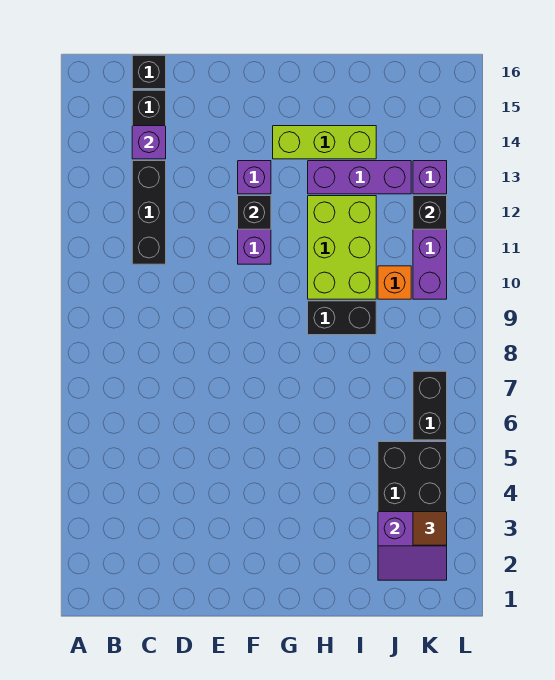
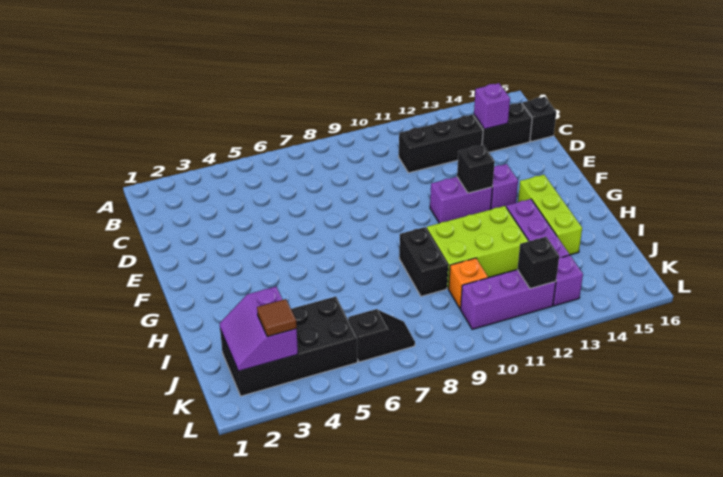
black 1x2 brick [413,371,447,440] -> black 1x2 slope [348,309,415,362]

